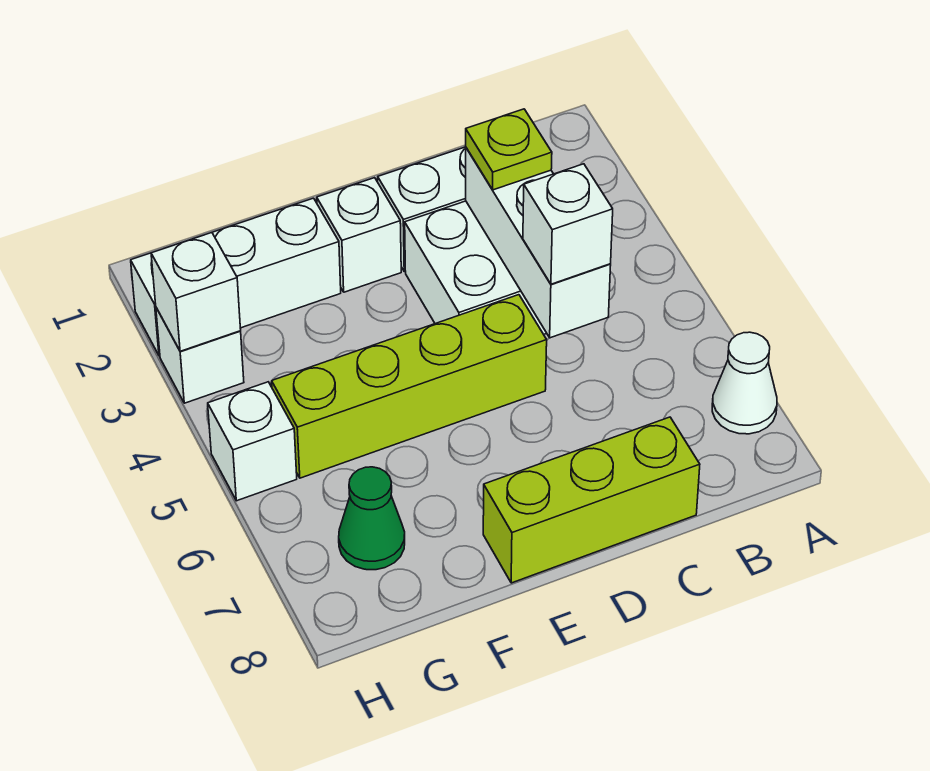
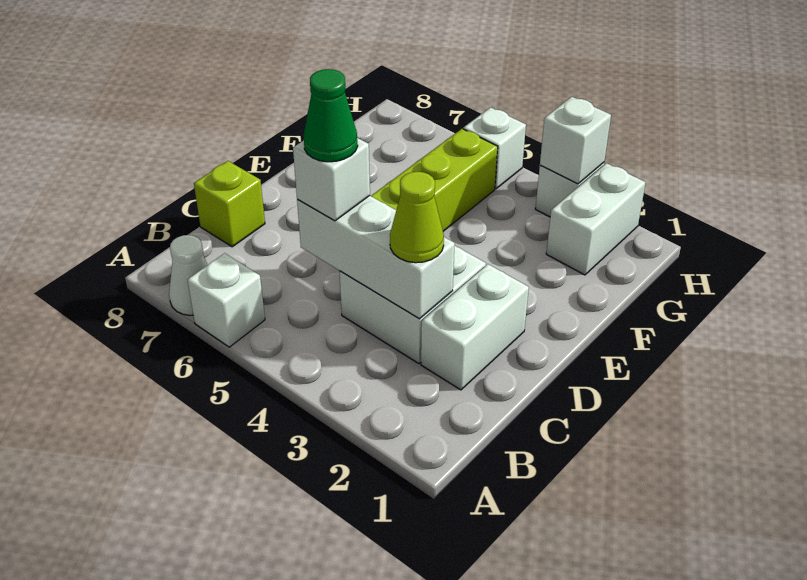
lime 1x1 plate [466,109,552,190] -> lime 1x1 cone [390,172,444,263]
lime 1x3 brick [483,417,700,583] -> lime 1x1 brick [194,161,265,247]
white 1x1 brick [317,178,401,292] -> white 1x1 brick moved to [188,253,265,347]
white 1x3 brick [131,198,341,356] -> white 1x2 brick [546,163,646,275]
green 1x1 cone [339,467,405,570] -> green 1x1 cone moved to [304,69,358,162]

